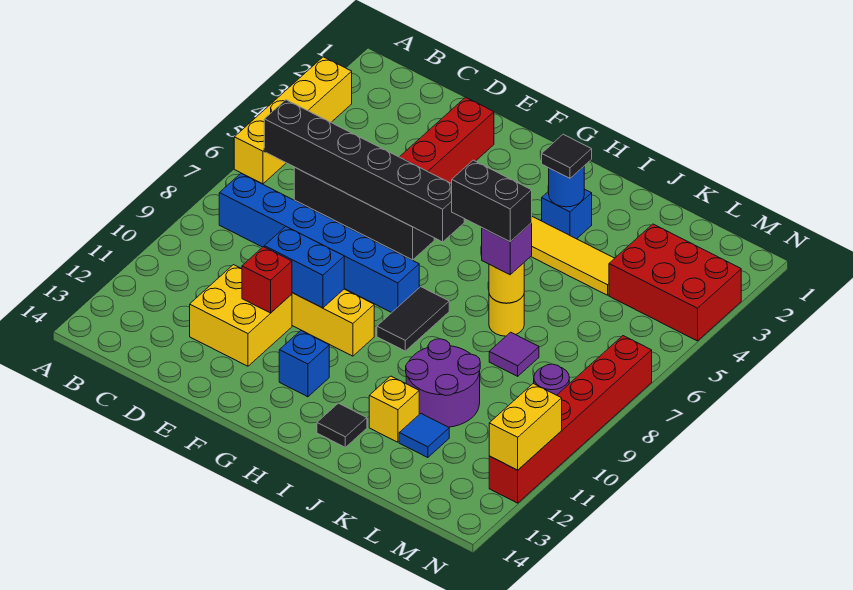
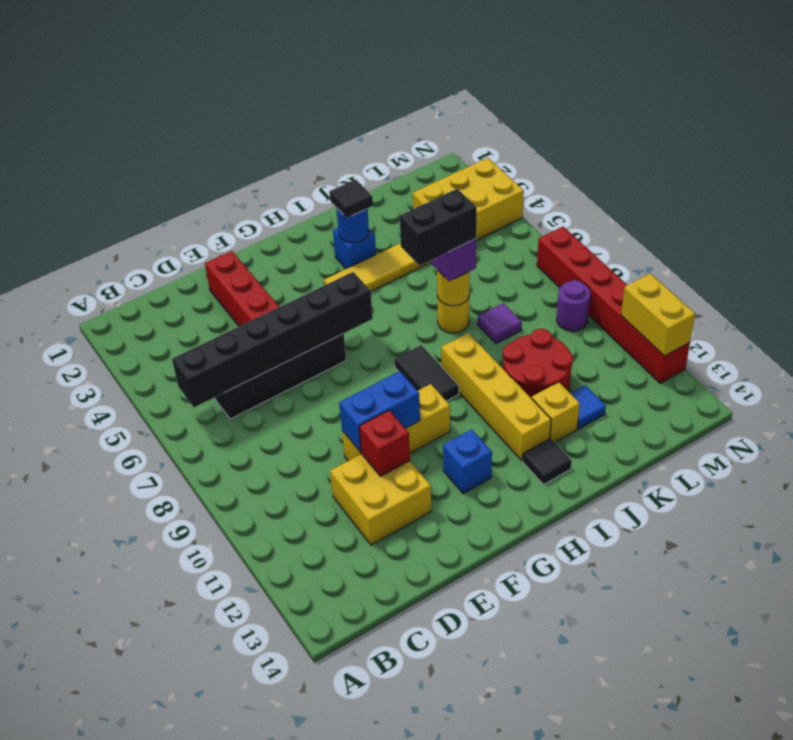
yellow 1x4 brick [234,57,352,184] -> yellow 1x4 brick moved to [441,333,551,461]
blue 1x6 brick [219,173,419,313] -> none
purple 2x2 round brick [406,339,480,427] -> red 2x2 round brick [503,329,573,399]
red 2x3 brick [609,224,741,341] -> yellow 2x3 brick [413,158,524,240]

